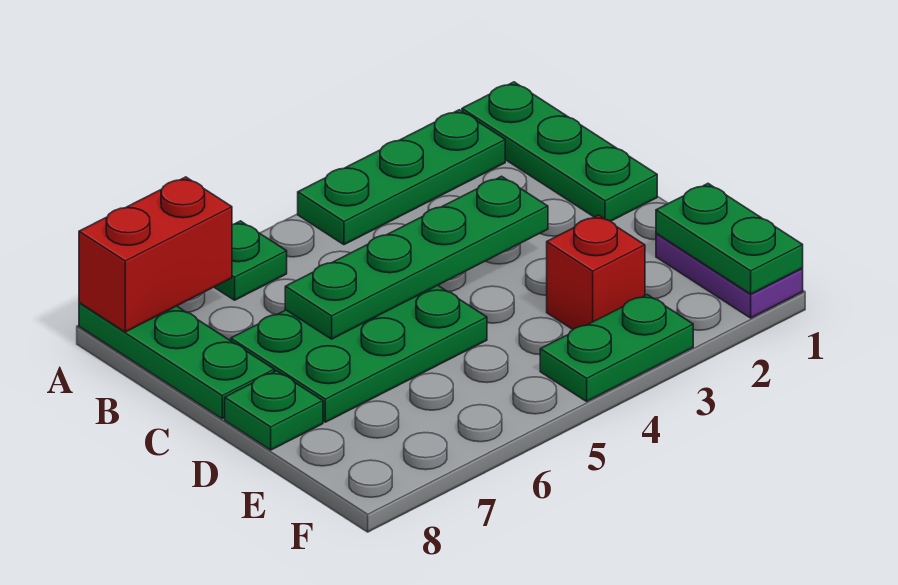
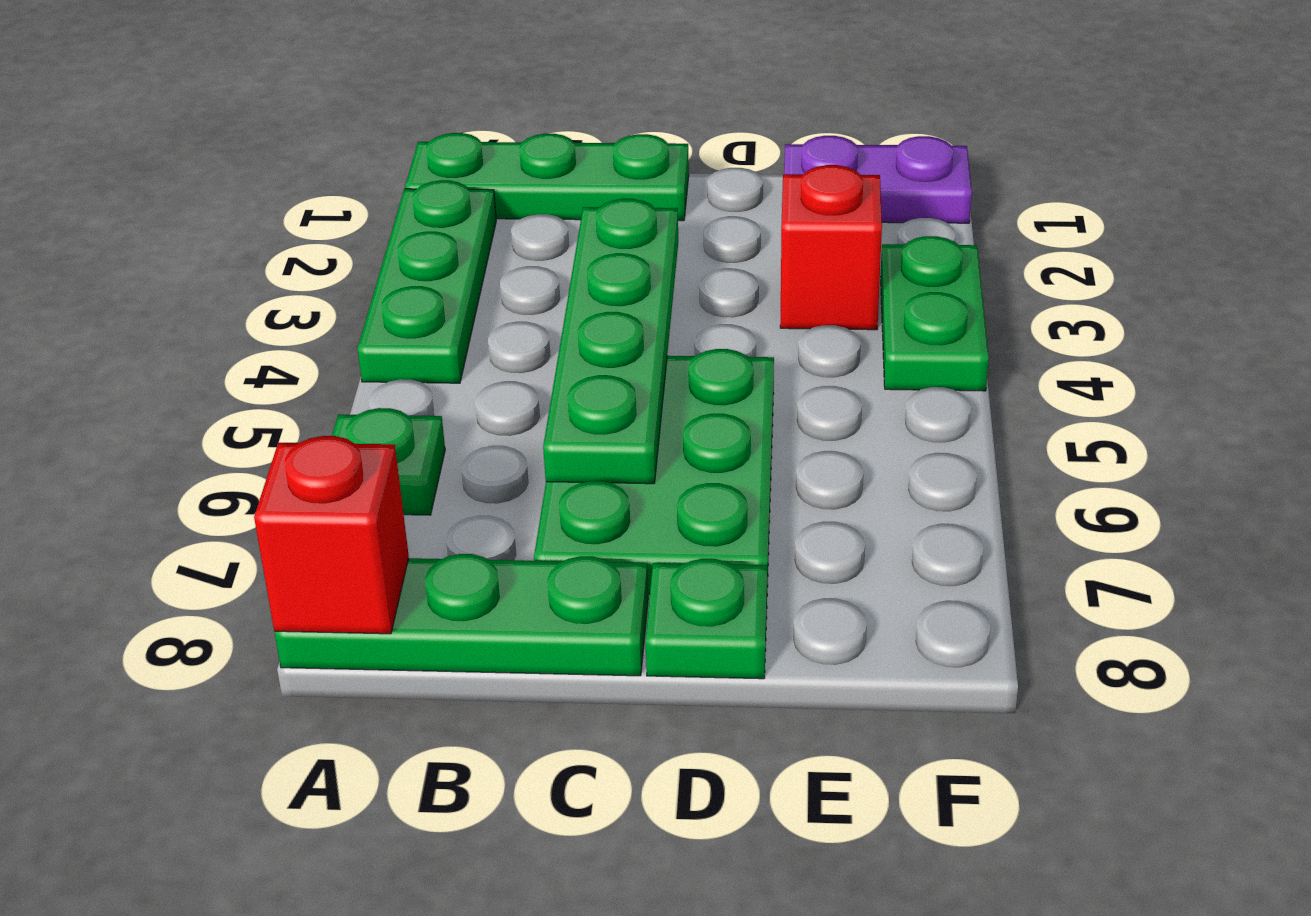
red 1x2 brick [79,177,232,332] -> red 1x1 brick [254,436,409,634]
green 1x2 plate [656,184,803,294] -> none

